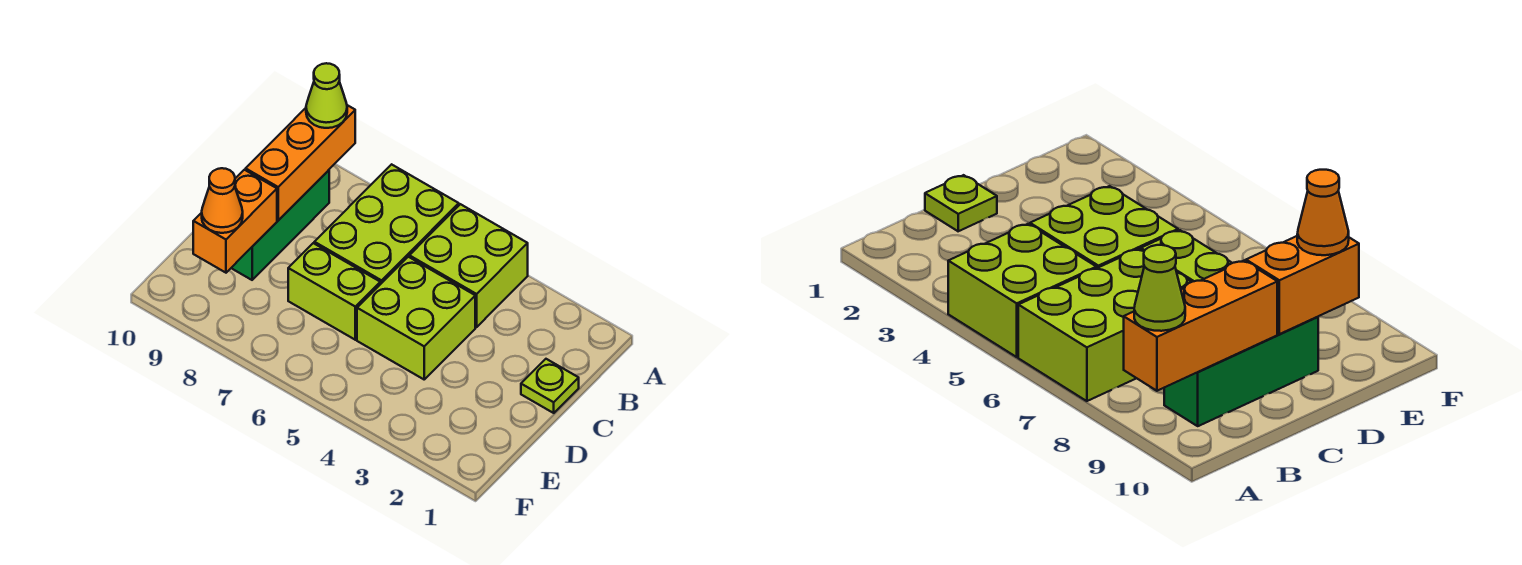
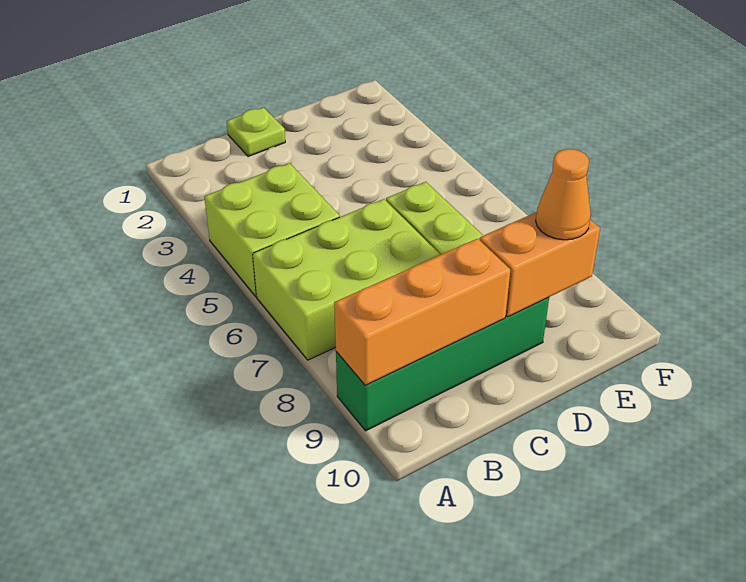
lime 1x1 cone [306,63,347,128] -> none
green 1x3 brick [232,170,329,280] -> green 1x4 brick [336,298,549,431]
lime 2x2 brick [357,257,475,379] -> none

